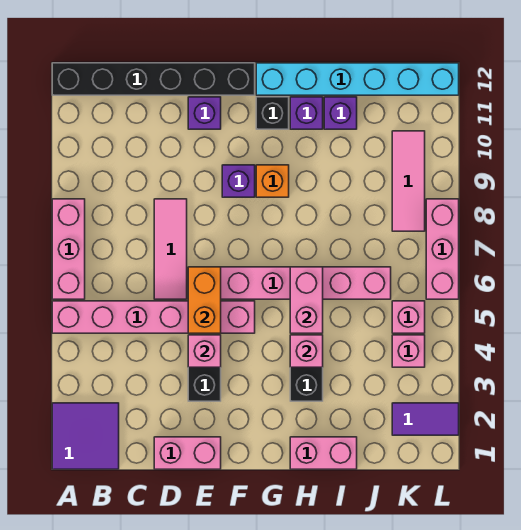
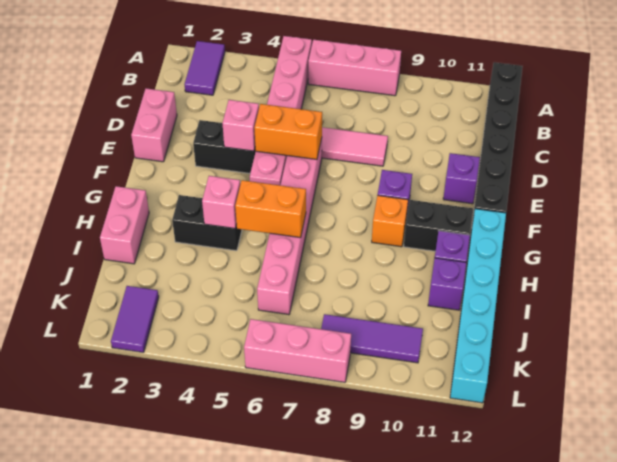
purple 2x2 tile [52,403,119,469] -> purple 1x2 tile [184,41,225,95]
black 1x1 brick [256,97,289,129] -> black 1x2 brick [404,200,473,251]
pink 1x2 brick [290,267,323,333] -> orange 1x2 brick [235,180,306,238]
pink 1x1 brick [392,335,425,367] -> none
pink 1x1 brick [392,301,425,333] -> none
pink 1x3 tile [392,131,425,231] -> purple 1x3 tile [321,314,423,363]

